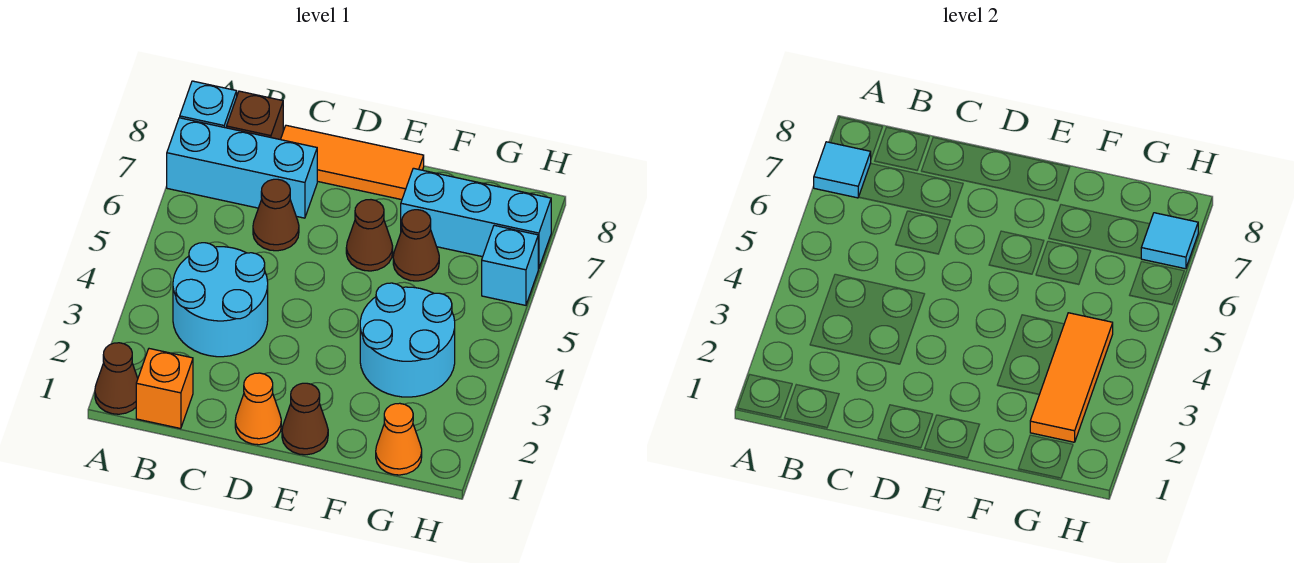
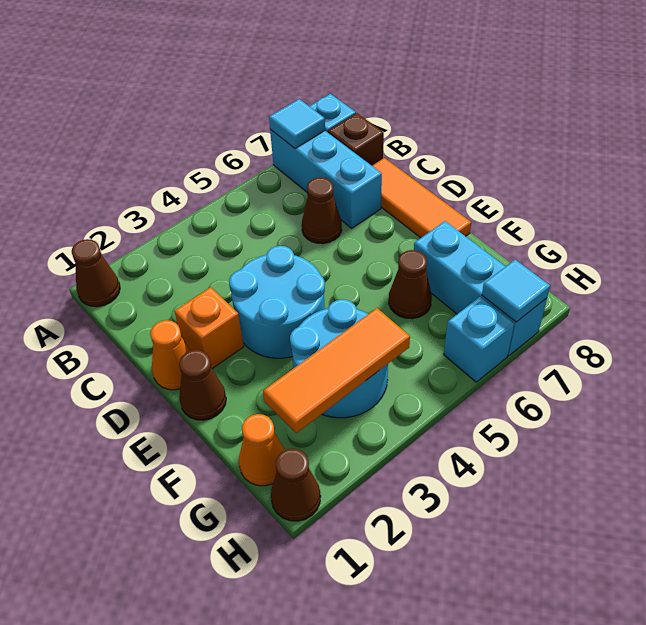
orange 1x1 brick [136,349,193,429] -> orange 1x1 brick moved to [174,287,244,369]
cyan 2x2 round brick [173,243,268,357] -> cyan 2x2 round brick moved to [229,246,325,358]
brown 1x1 cone [346,200,393,271] -> brown 1x1 cone moved to [271,449,321,521]

